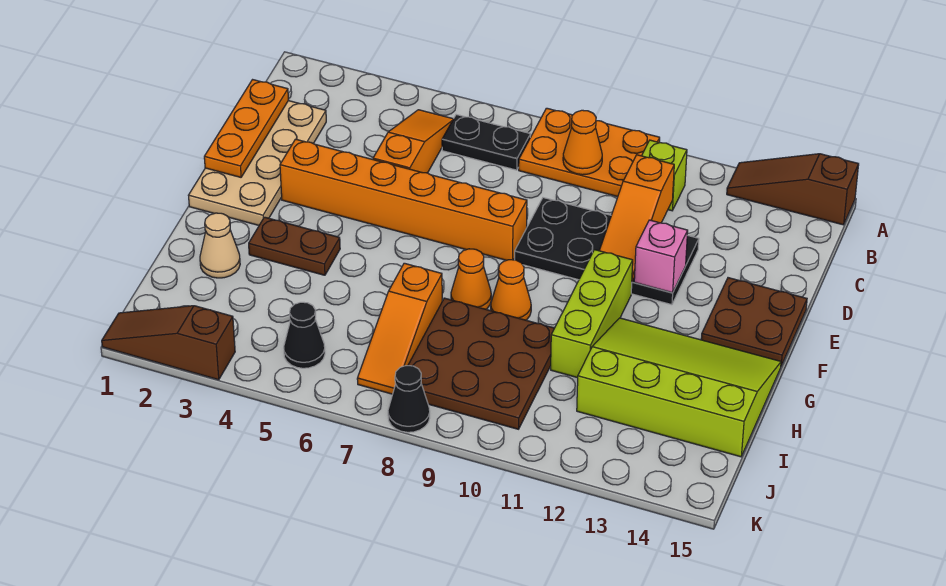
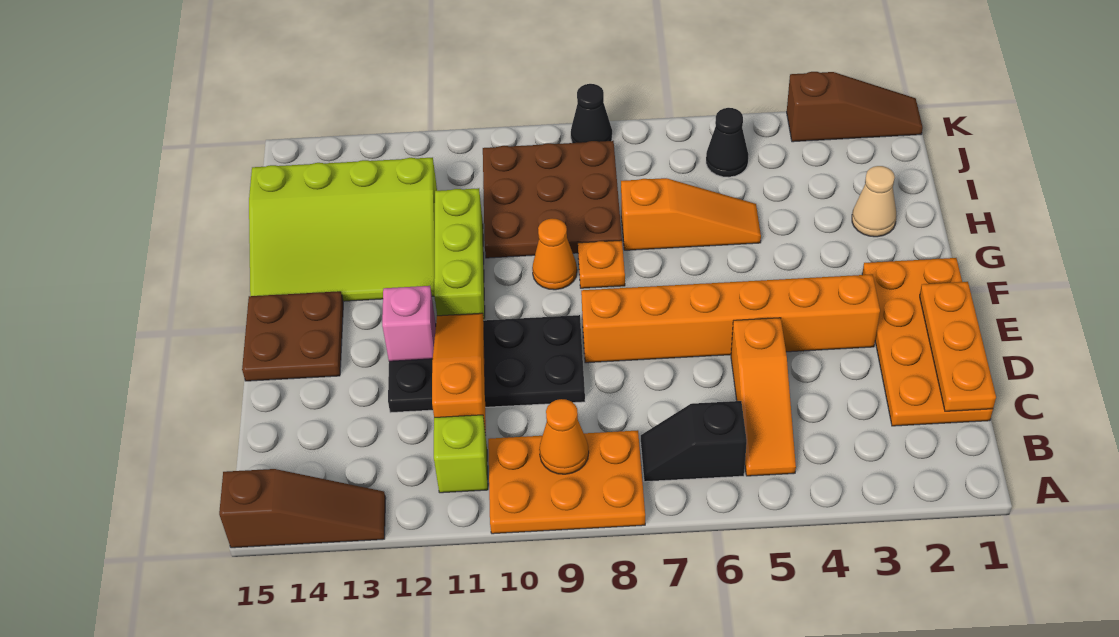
black 1x2 plate [442,115,531,170] -> black 1x2 slope [641,401,747,482]
tan 2x4 plate [189,101,326,225] -> orange 2x4 plate [862,258,993,426]
brown 1x2 plate [249,217,340,275] -> none
orange 1x1 cone [451,249,491,309] -> orange 1x1 plate [578,240,625,288]
orange 1x3 slope [357,263,442,394] -> orange 1x3 slope turned to [621,178,761,250]

